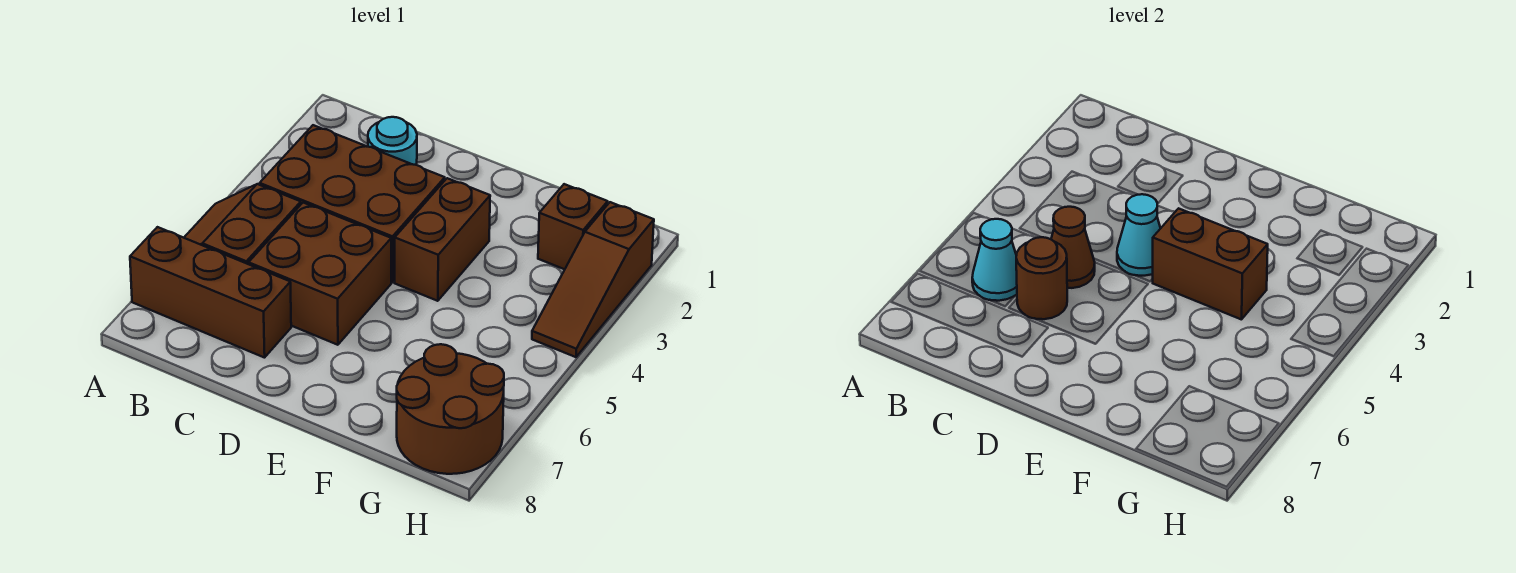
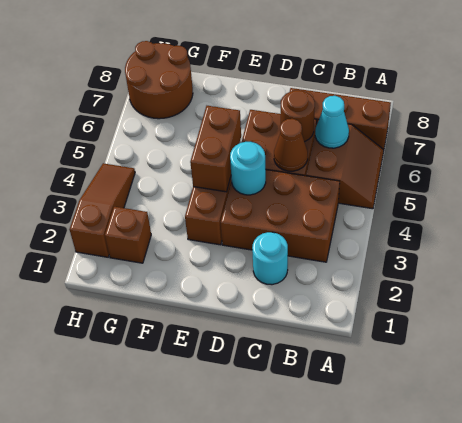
cyan 1x1 cone [1117,194,1161,276] -> cyan 1x1 round brick [230,142,266,195]
brown 1x2 brick [1153,208,1268,320] -> brown 1x2 brick turned to [190,106,241,192]

